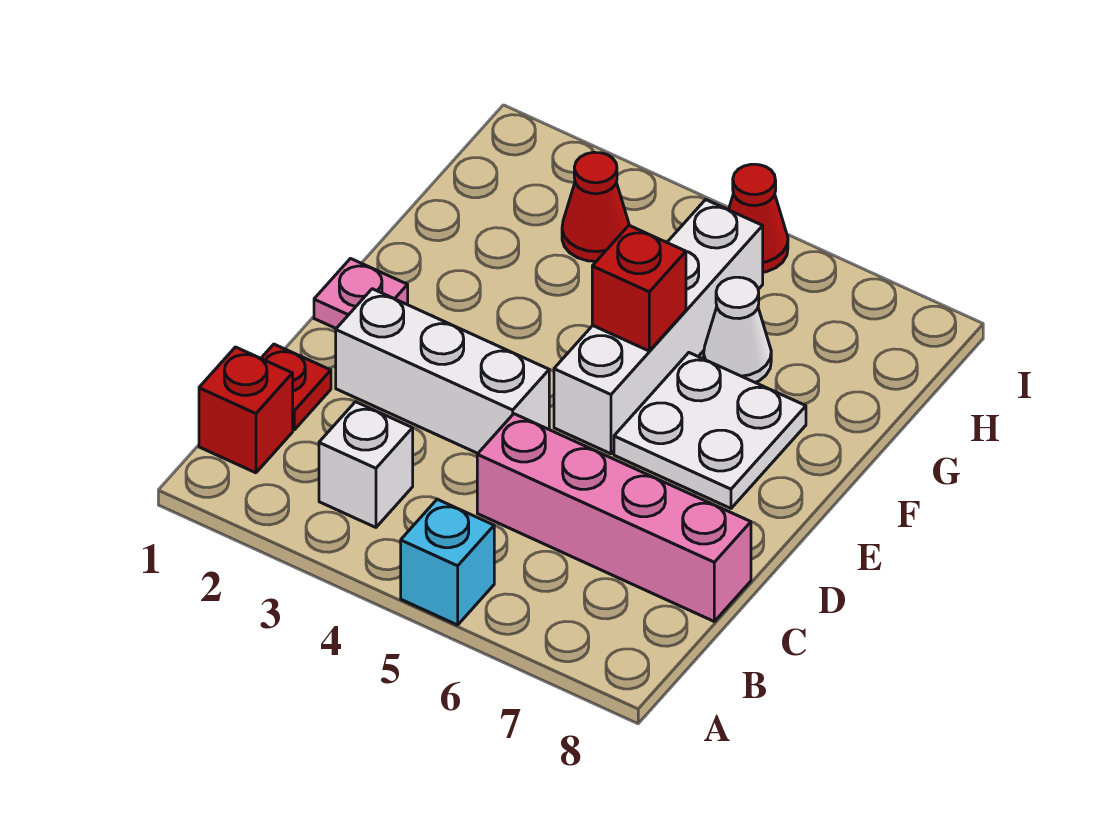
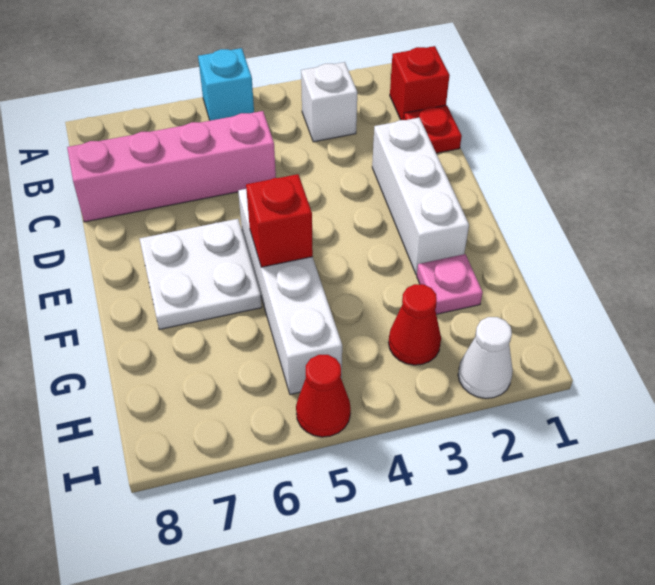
white 1x3 brick [336,289,549,453] -> white 1x3 brick turned to [372,118,469,275]
pink 1x1 plate [314,259,408,328] -> pink 1x1 plate moved to [417,254,483,314]
white 1x1 cone [704,277,771,383] -> white 1x1 cone moved to [458,317,513,398]

